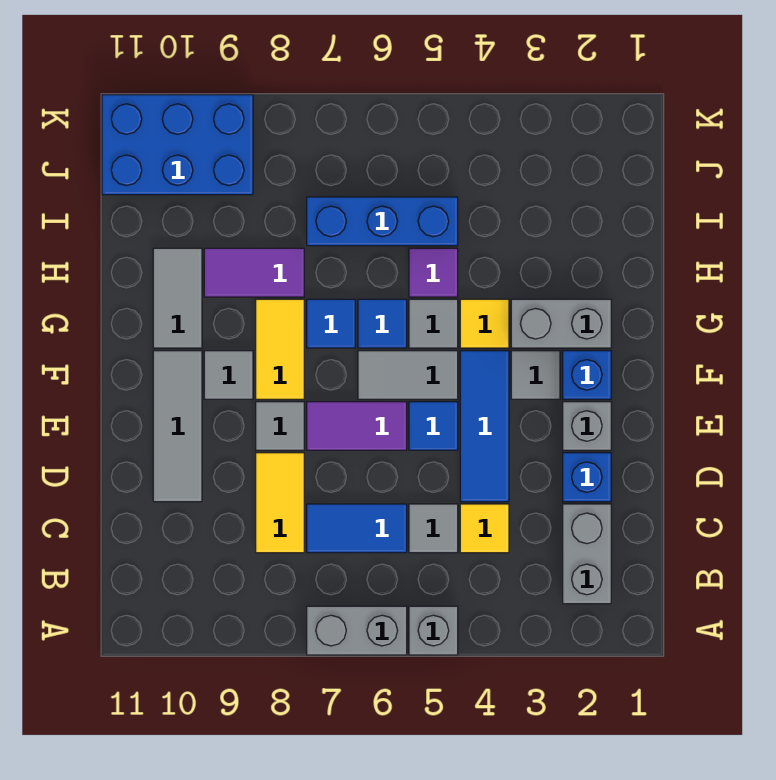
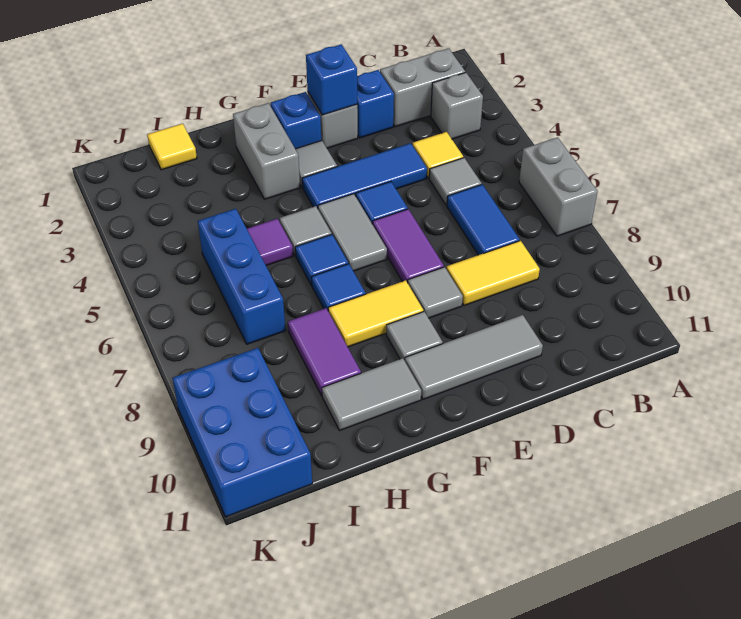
grey 1x1 brick [409,606,458,655] -> grey 1x1 brick moved to [431,72,483,139]
none -> blue 1x1 brick [306,44,357,115]
yellow 1x1 tile [460,299,509,348] -> yellow 1x1 tile moved to [147,124,197,170]

